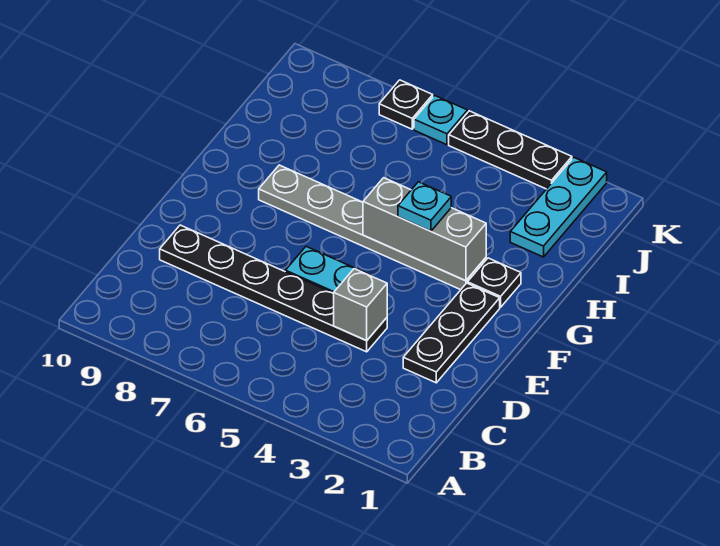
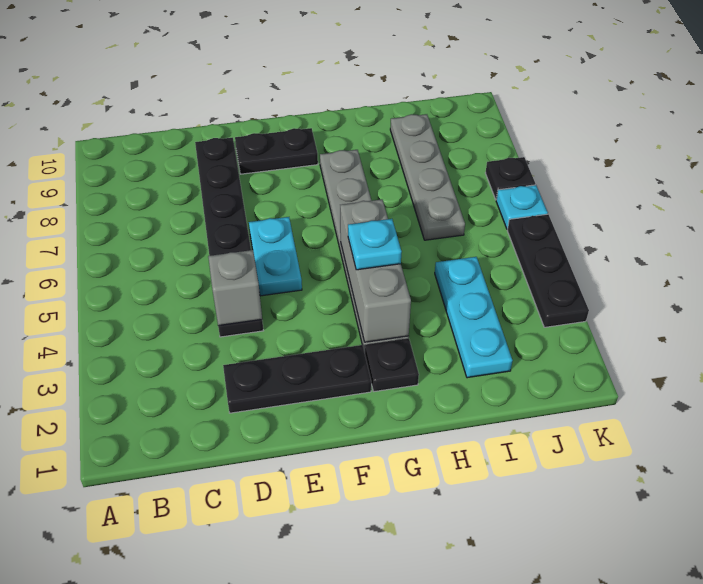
none -> black 1x2 plate [235,128,318,174]
cyan 1x3 plate [510,157,607,257] -> cyan 1x3 plate turned to [435,257,513,378]
none -> grey 1x4 plate [390,114,465,240]

